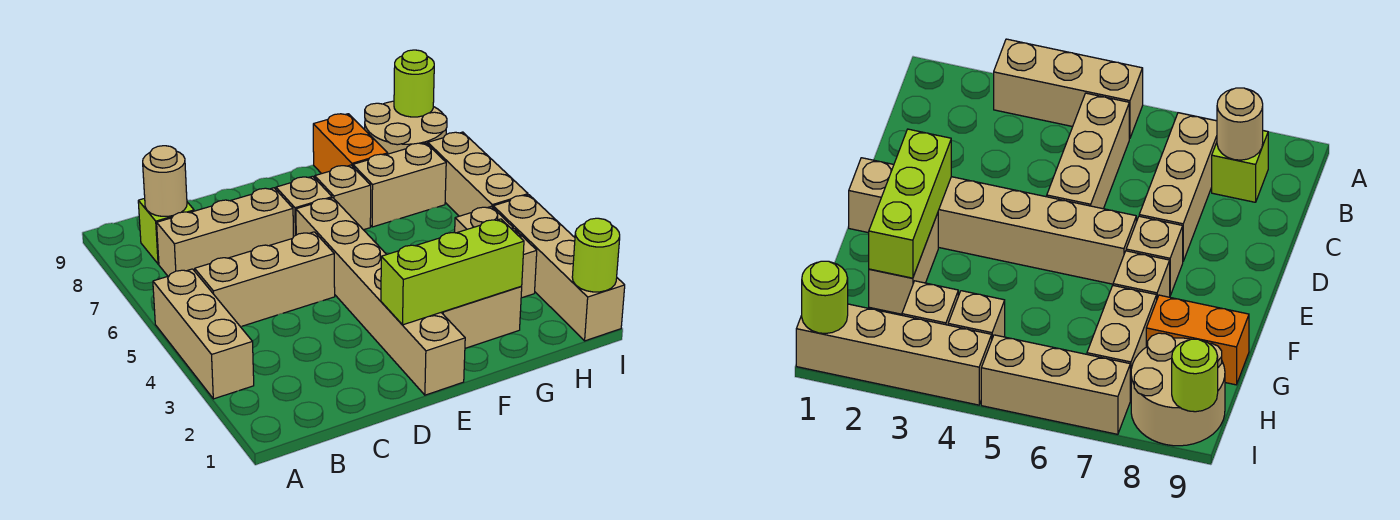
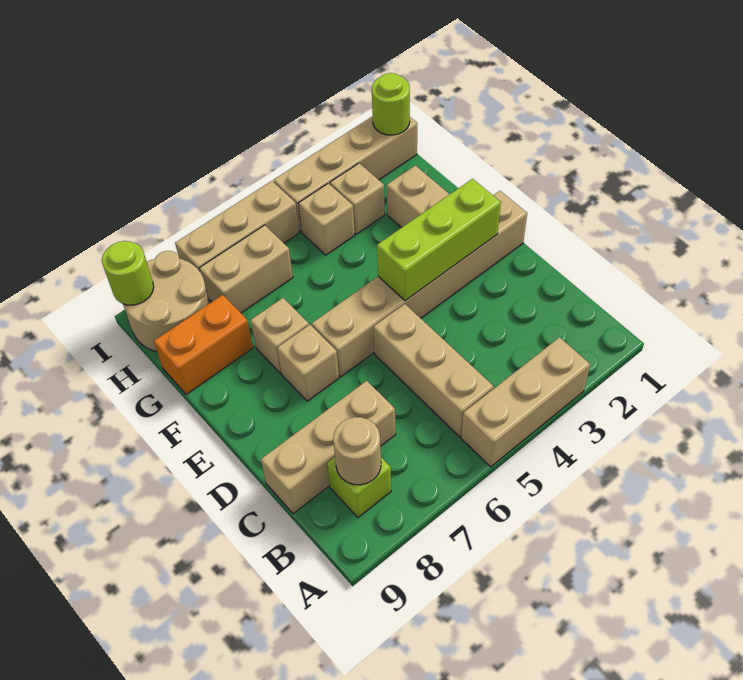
tan 1x3 brick [157,188,294,276] -> tan 1x3 brick turned to [261,381,396,514]
lime 1x3 brick [381,219,524,325] -> lime 1x3 brick turned to [377,179,501,301]
tan 1x2 brick [353,143,446,227] -> tan 1x2 brick turned to [200,225,293,313]

